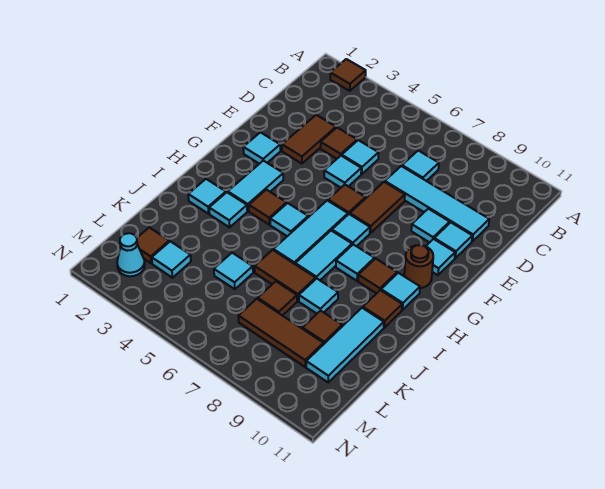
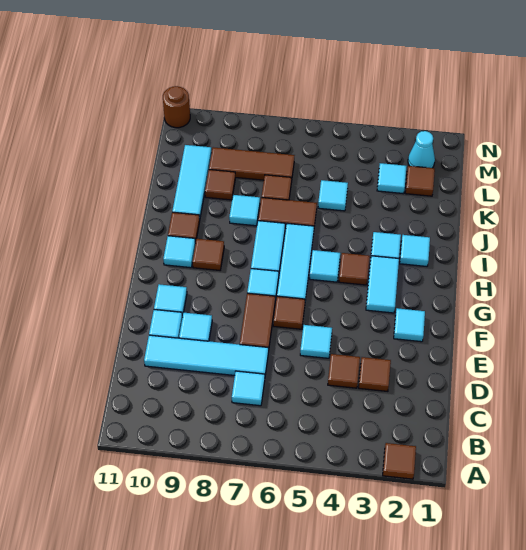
brown 1x2 tile [282,115,336,163] -> brown 1x1 tile [359,357,391,391]
cyan 1x1 tile [342,140,378,174] -> none
brown 1x1 round brick [404,245,433,288] -> brown 1x1 round brick moved to [163,86,190,128]
cyan 1x1 tile [336,244,374,281] -> none

